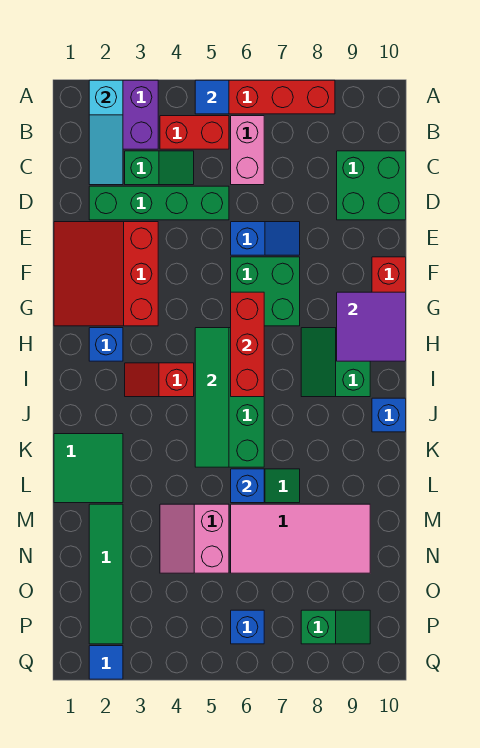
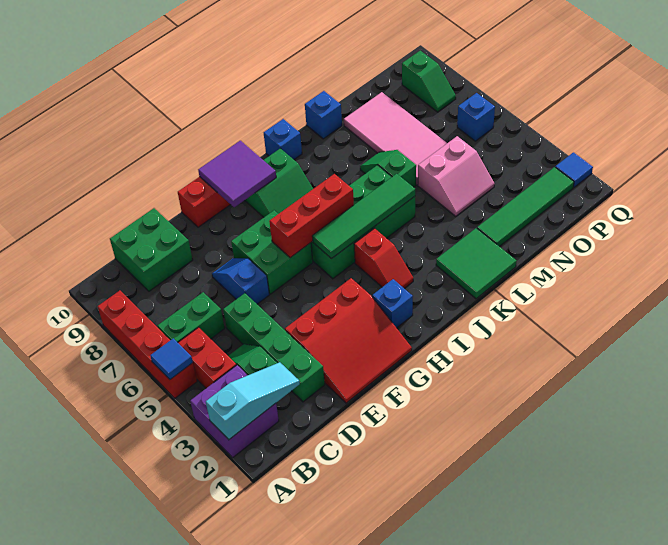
pink 1x2 brick [231,116,264,185] -> green 1x2 brick [158,292,225,342]
blue 1x1 brick [231,469,264,503] -> blue 1x1 brick moved to [305,91,342,139]
green 1x2 slope [301,610,370,644] -> green 1x2 slope turned to [402,51,456,112]

